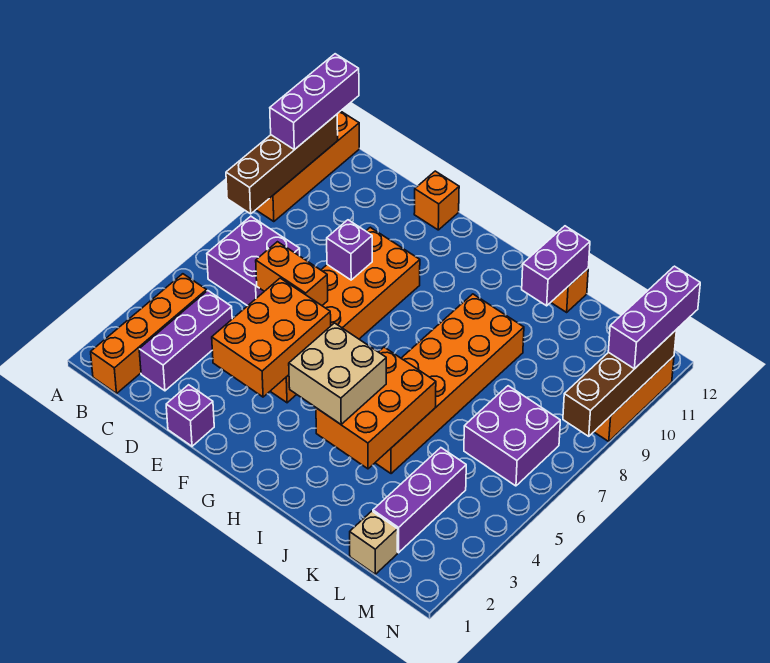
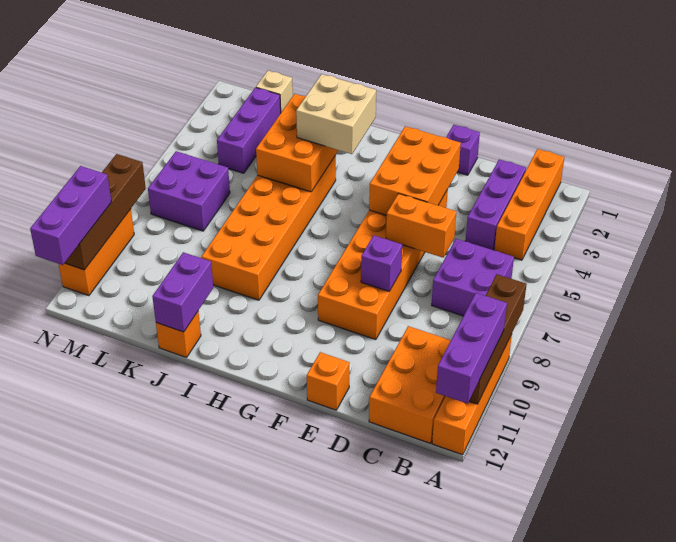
none -> orange 2x3 brick [369,326,451,443]

